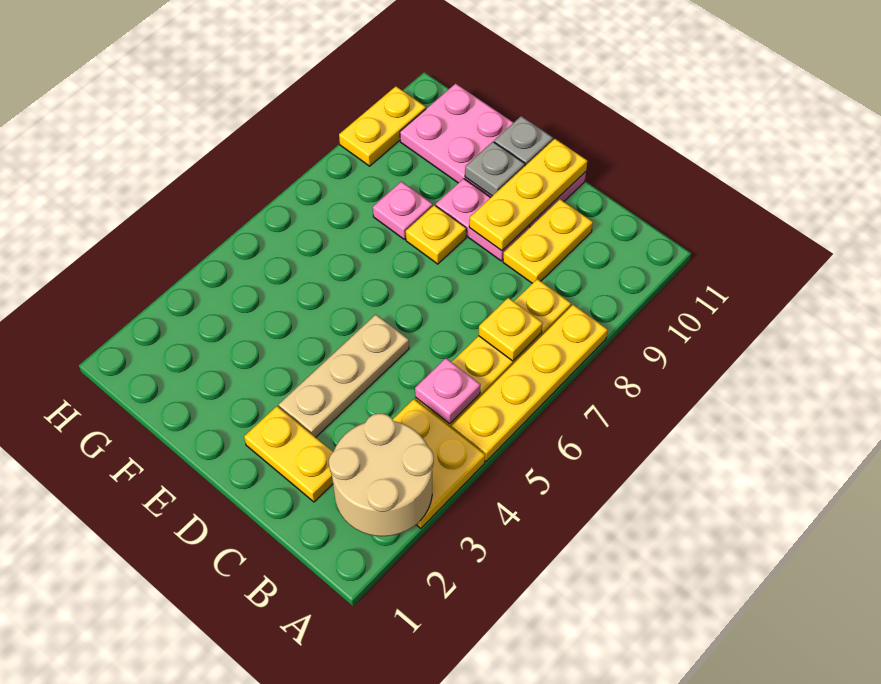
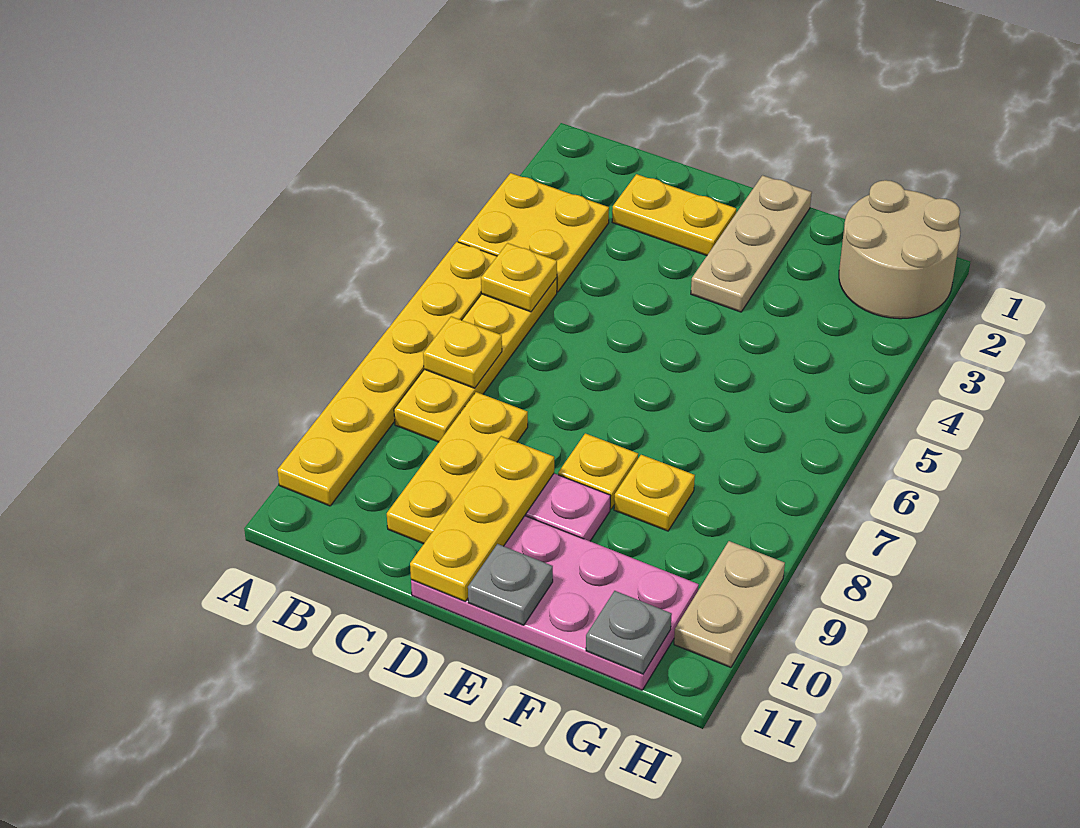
tan 2x2 round brick [329,414,434,536] -> tan 2x2 round brick moved to [839,180,960,319]
yellow 1x4 plate [451,305,608,461] -> yellow 1x6 plate [277,242,497,506]
pink 1x1 plate [415,358,480,424] -> yellow 1x1 plate [481,243,557,312]
yellow 1x2 plate [503,199,593,283] -> yellow 1x3 plate [387,392,528,544]
tan 1x3 plate [279,315,409,437] -> tan 1x3 plate moved to [691,175,812,312]
grey 1x1 plate [465,142,525,196] -> grey 1x1 plate moved to [586,591,672,674]
pink 1x1 plate [373,182,433,239] -> yellow 1x1 plate [614,455,695,531]
yellow 1x2 plate [339,86,426,166] -> tan 1x2 plate [674,541,785,667]

